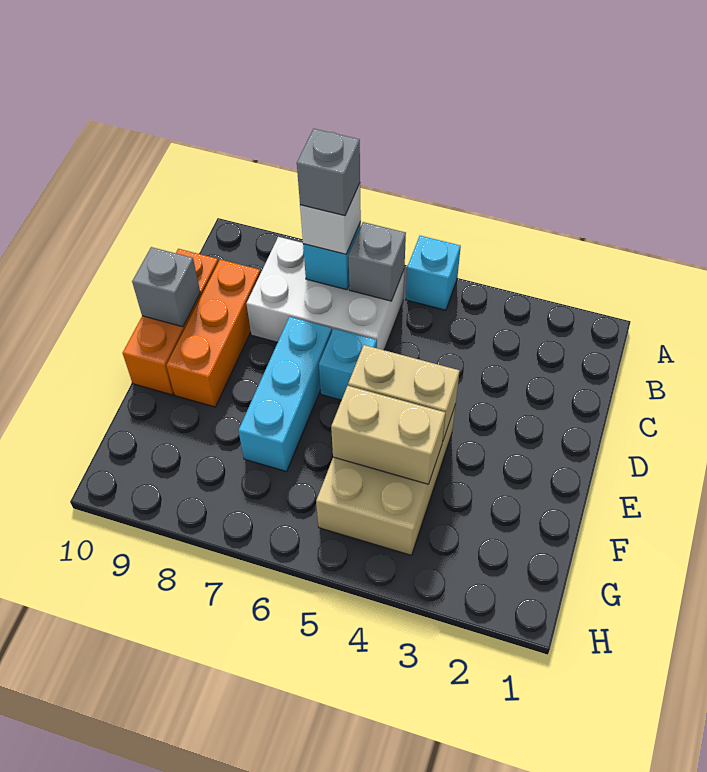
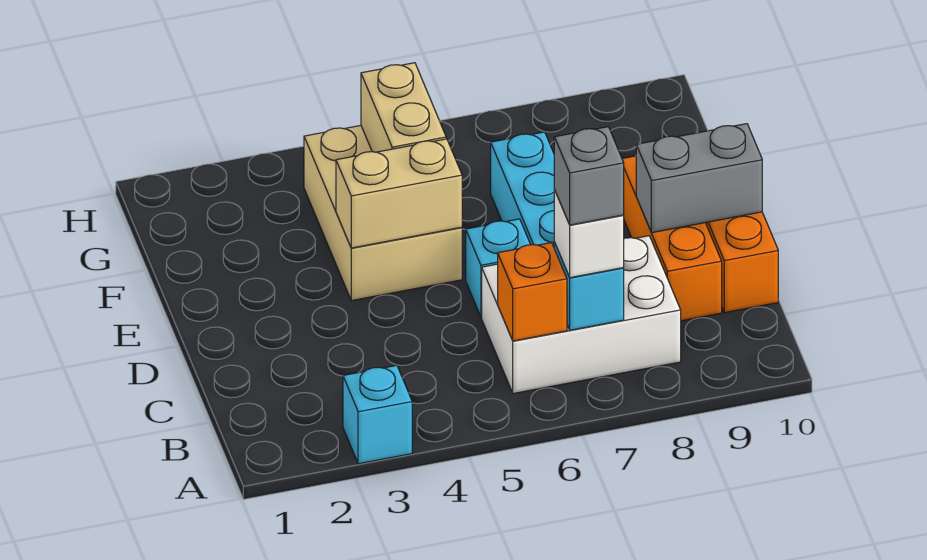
cyan 1x1 brick [406,236,461,310] -> cyan 1x1 brick moved to [343,365,412,464]
grey 1x1 brick [348,222,406,301] -> orange 1x1 brick [498,243,567,341]
grey 1x1 brick [132,247,200,327] -> grey 1x2 brick [636,124,762,233]
tan 1x2 brick [331,386,445,484] -> tan 1x2 brick turned to [361,63,446,152]

